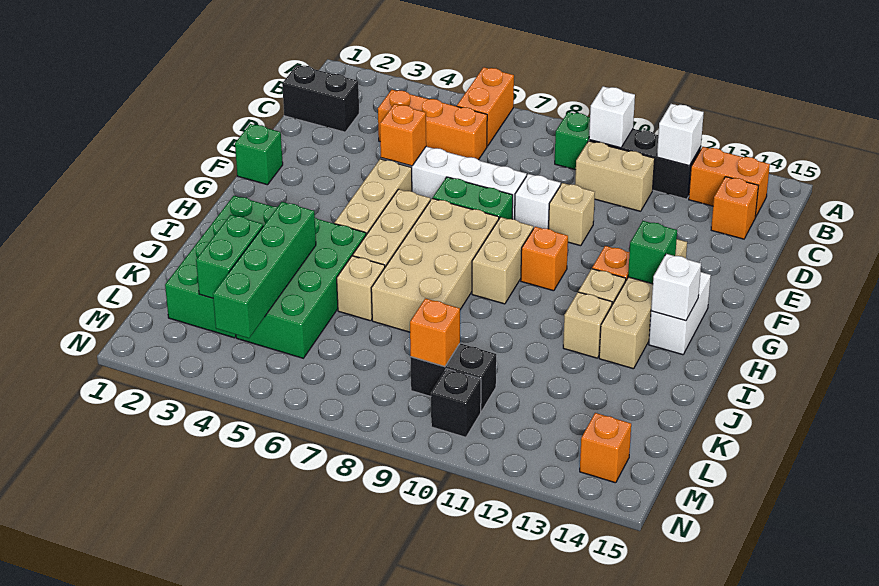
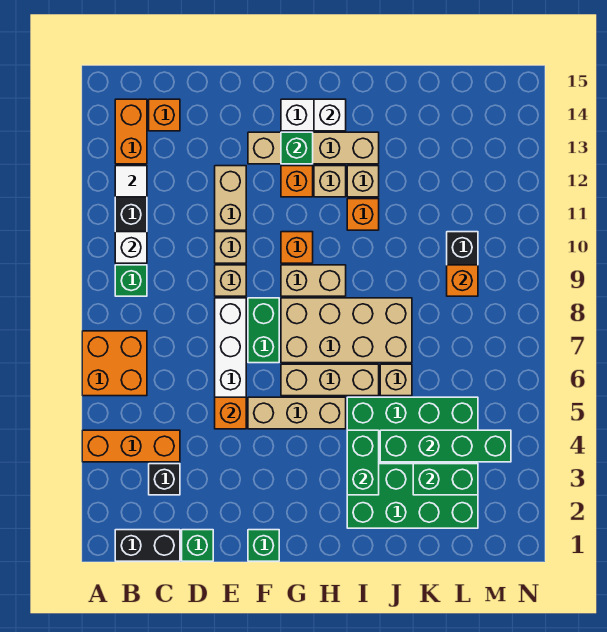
orange 1x2 brick [457,67,514,146] -> orange 2x2 brick [82,331,147,396]
white 1x1 brick [657,104,704,166] -> white 1x1 tile [115,166,147,197]
black 1x2 brick [282,65,359,132] -> black 1x2 brick turned to [115,530,180,561]
orange 1x3 brick [378,90,487,160] -> orange 1x3 brick turned to [82,430,180,462]
tan 1x2 brick [575,141,655,211] -> tan 1x2 brick moved to [215,166,246,230]
none -> green 1x1 brick [182,530,213,561]
white 1x1 brick [515,174,561,229] -> tan 1x1 brick [215,265,246,296]
none -> green 1x2 brick [347,430,379,495]
black 1x1 brick [431,369,481,437] -> black 1x1 brick moved to [149,464,180,495]
orange 1x1 brick [580,413,631,483] -> orange 1x1 brick moved to [347,199,379,230]

